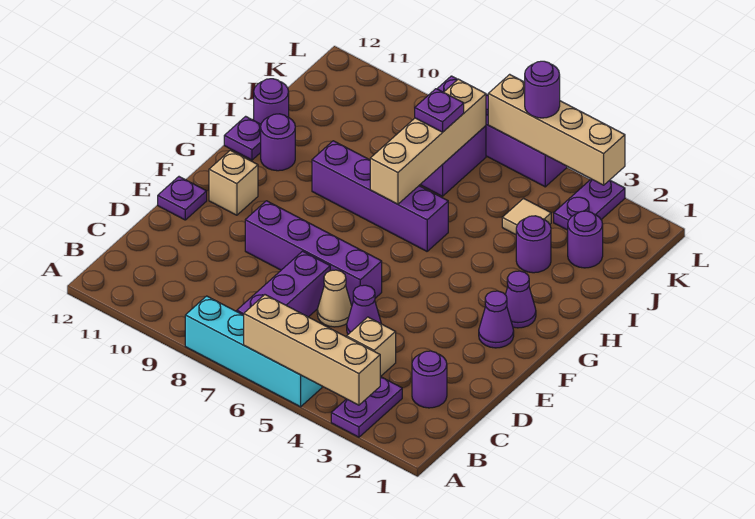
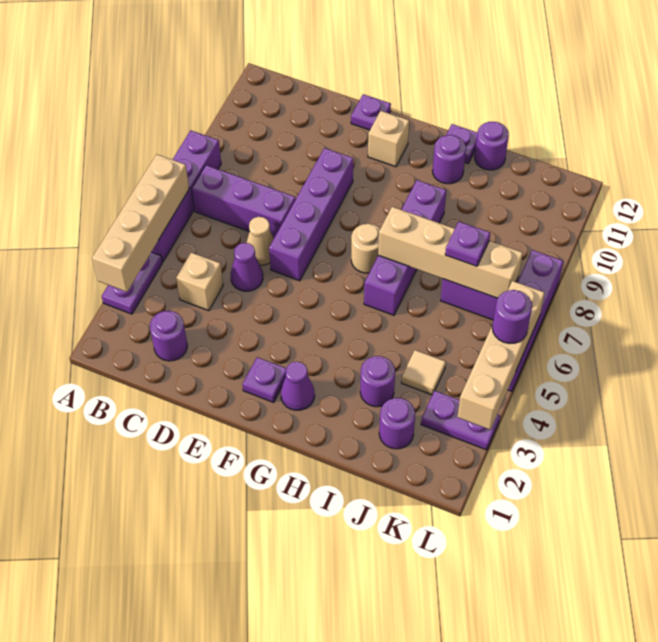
purple 1x2 plate [331,377,402,437] -> purple 1x2 plate turned to [102,252,163,314]
cyan 1x4 brick [185,296,322,407] -> purple 1x4 brick [152,131,221,261]
purple 1x1 cone [479,291,514,348] -> purple 1x1 plate [242,357,286,402]
none -> tan 1x1 round brick [351,224,380,273]

